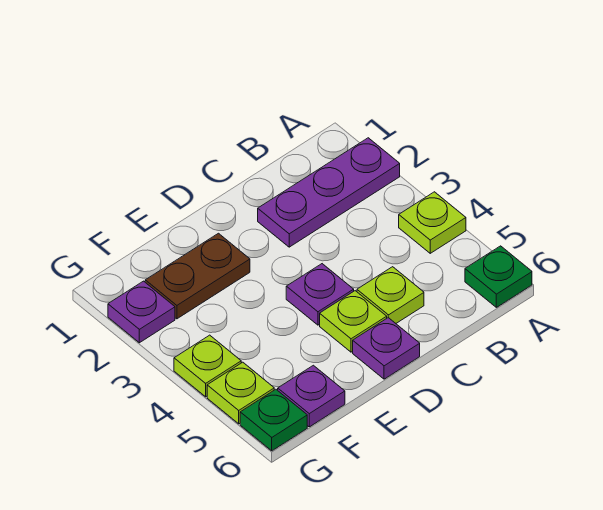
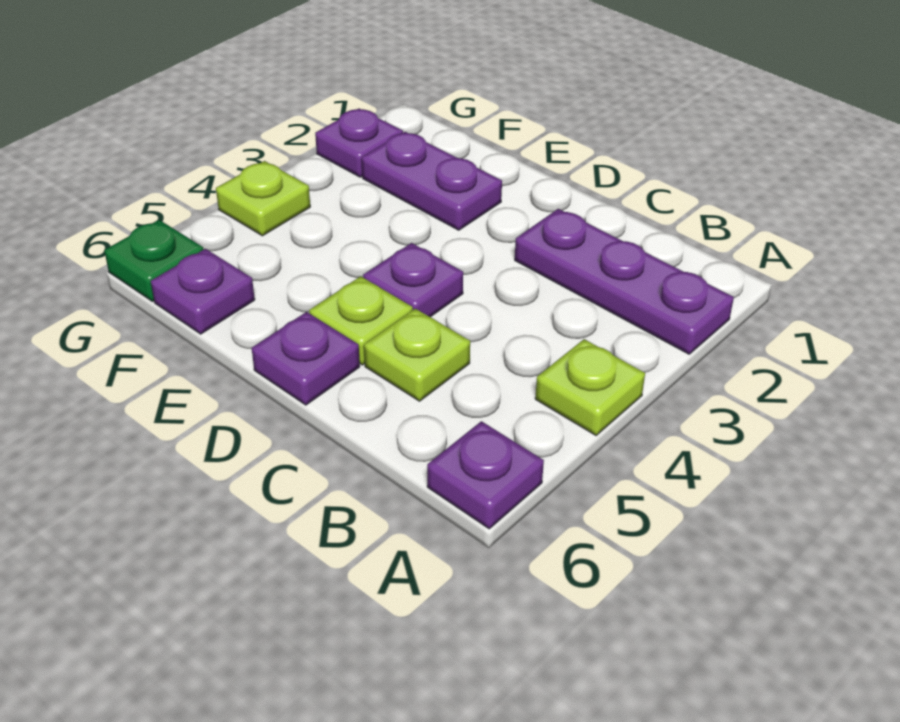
green 1x1 plate [465,246,532,307] -> purple 1x1 plate [427,421,544,529]
brown 1x2 plate [145,233,250,319] -> purple 1x2 plate [362,132,502,230]
lime 1x1 plate [207,362,274,424] -> none

